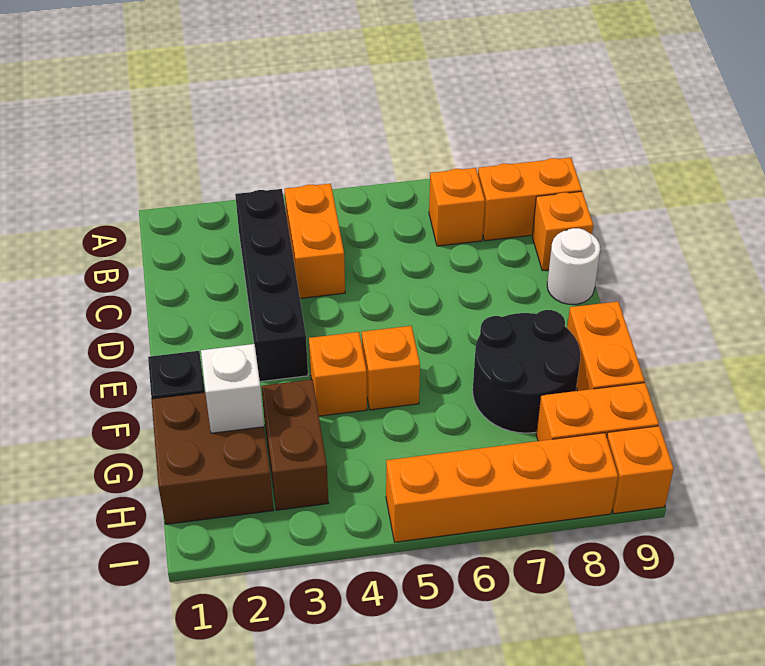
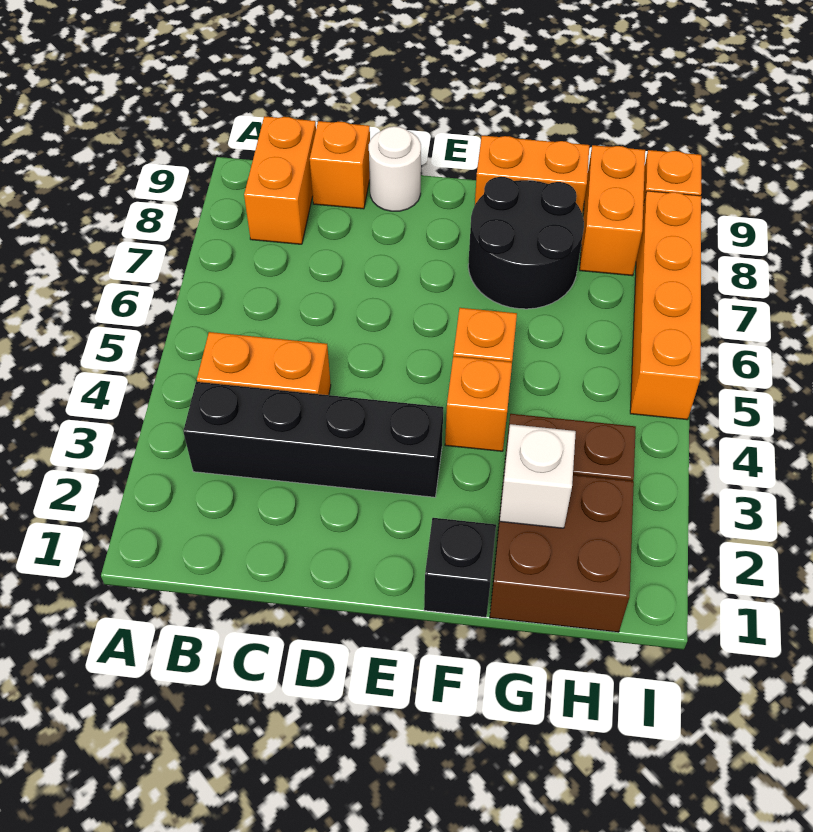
orange 1x1 brick [429,168,485,246] -> none

